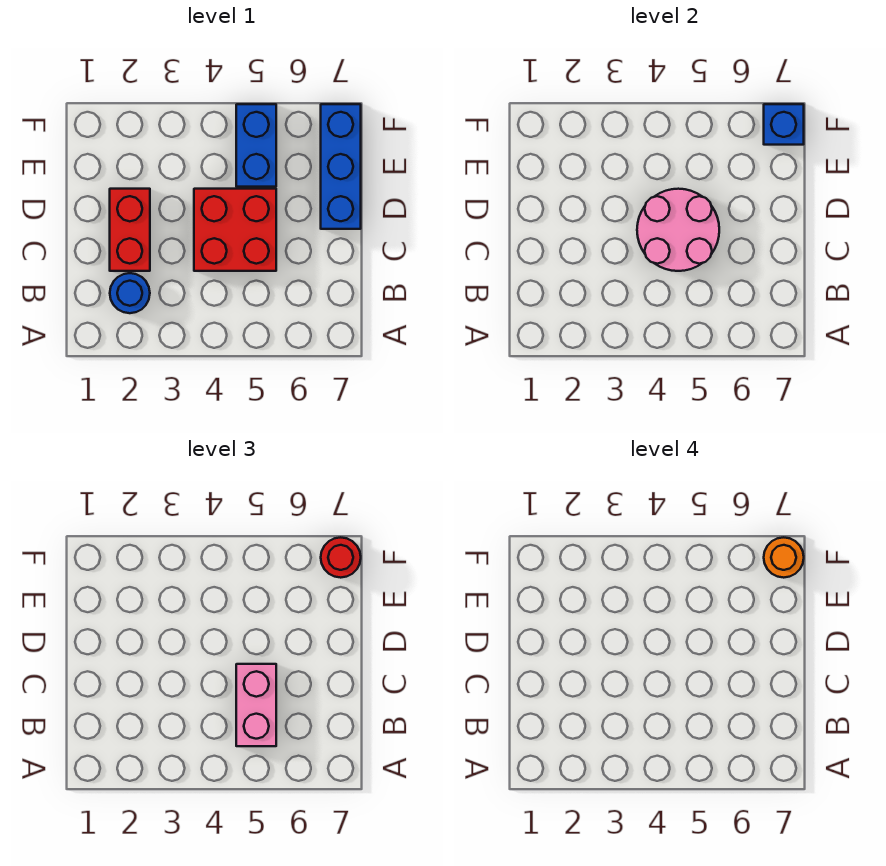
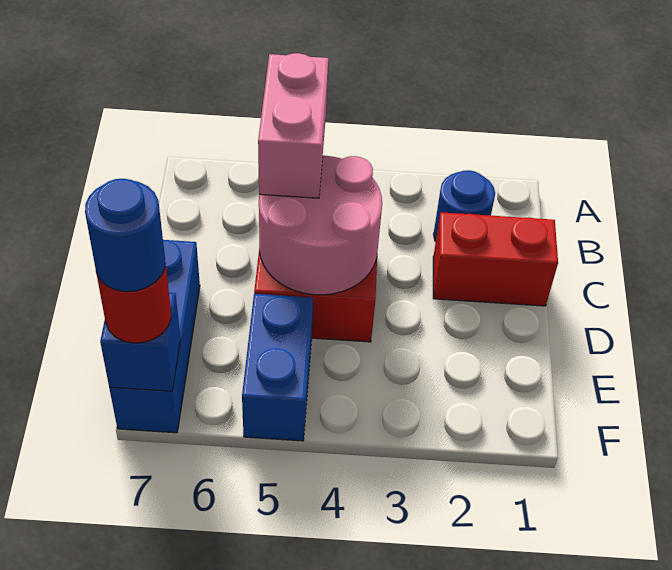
red 1x2 brick [110,189,150,271] -> red 1x2 brick turned to [433,212,558,306]
orange 1x1 round brick [764,537,804,578] -> blue 1x1 round brick [85,179,165,292]

